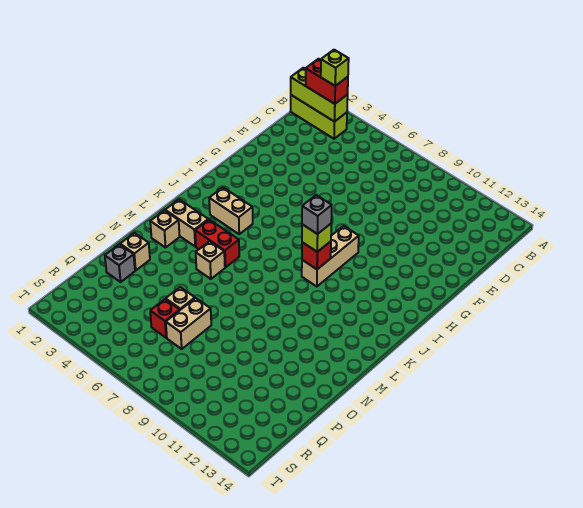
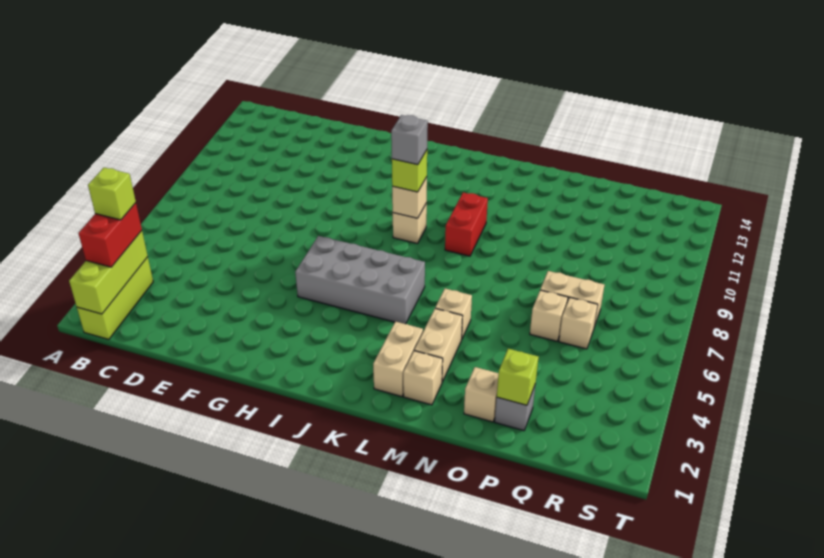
none -> grey 2x4 brick [295,236,425,324]
tan 1x3 brick [302,226,359,287] -> tan 1x1 brick [393,203,427,244]
tan 1x2 brick [209,188,253,234] -> tan 1x2 brick moved to [414,308,463,382]
red 1x1 brick [302,241,331,269] -> tan 1x1 brick [392,177,427,218]
red 1x2 brick [195,220,239,267] -> red 1x2 brick moved to [445,193,488,256]
none -> lime 1x1 brick [497,349,539,405]
red 1x1 brick [150,299,180,338] -> tan 1x1 brick [559,298,598,349]

